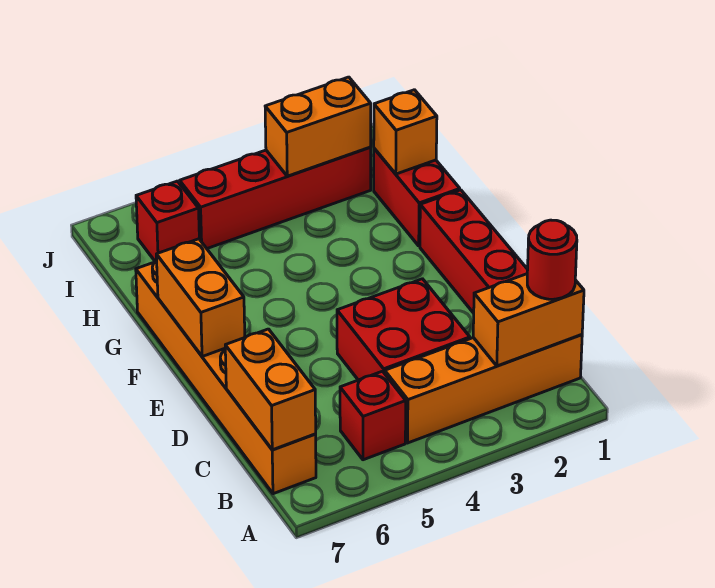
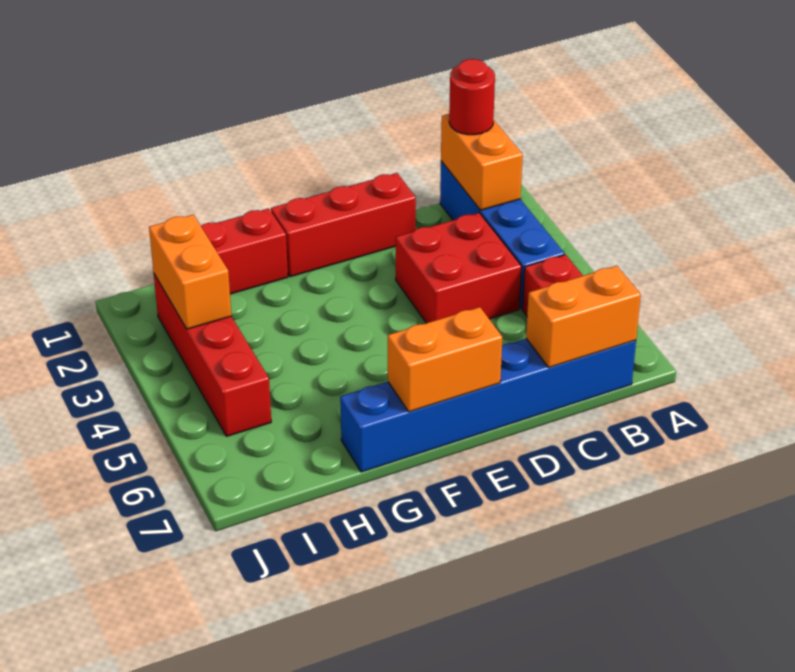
orange 1x4 brick [385,335,582,443] -> blue 1x4 brick [440,161,565,309]
orange 1x6 brick [136,261,316,494] -> blue 1x6 brick [340,339,636,472]
orange 1x1 brick [374,90,437,174] -> none
red 1x1 brick [136,181,199,262] -> none

